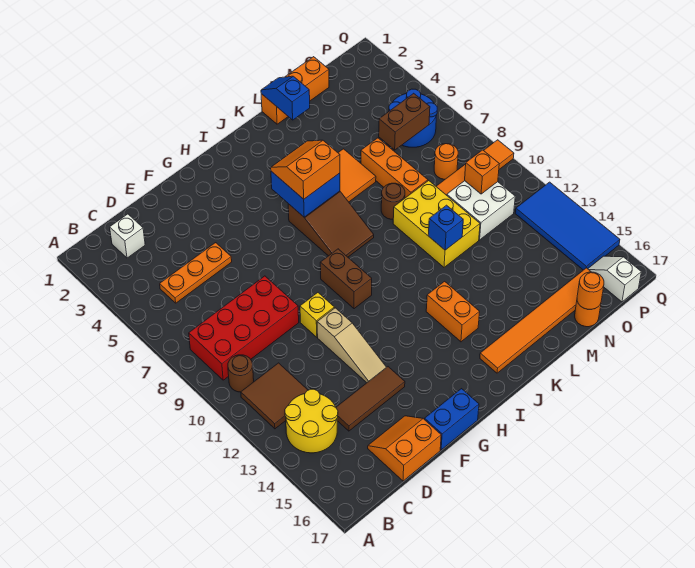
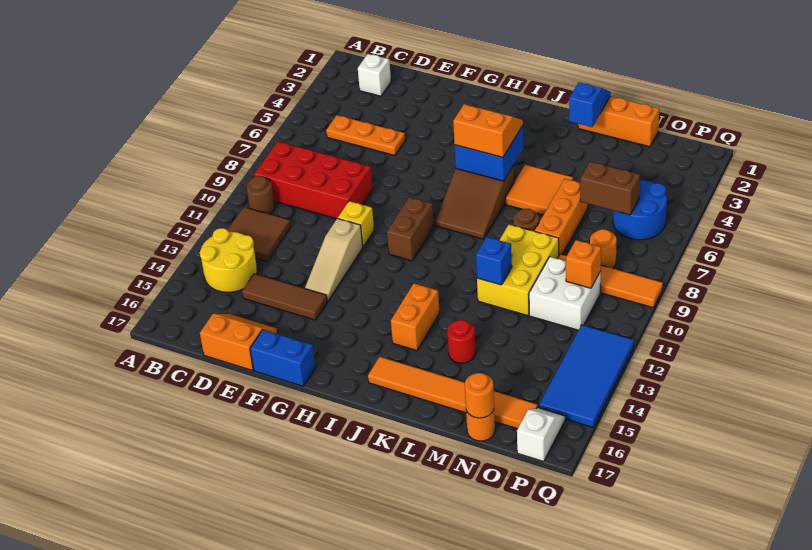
none -> red 1x1 round brick [447,320,476,363]

